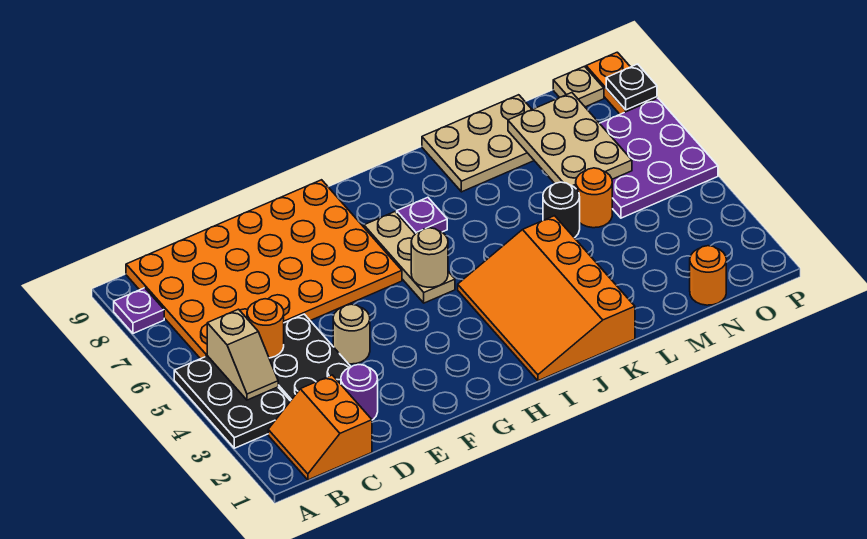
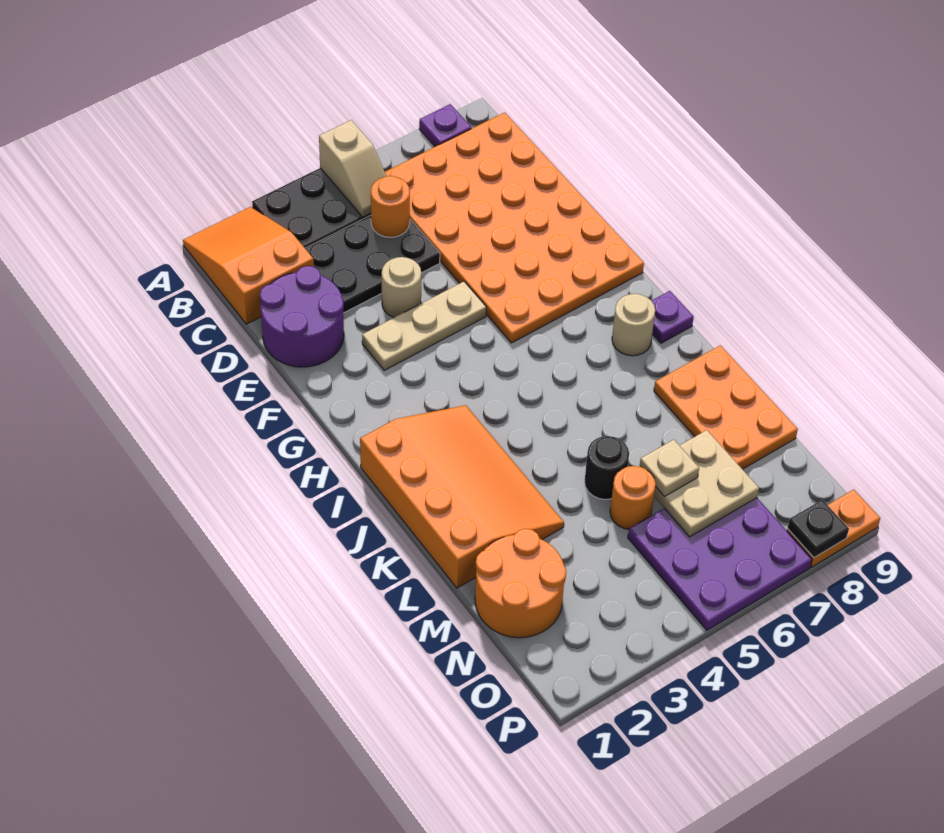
orange 2x2 slope [268,375,372,480] -> orange 2x3 slope [183,207,314,324]
tan 1x2 slope [207,309,278,400] -> tan 1x2 slope turned to [319,120,387,217]
purple 1x1 round brick [341,365,378,420] -> purple 2x2 round brick [260,266,344,367]
tan 1x3 plate [364,212,455,303] -> tan 1x3 plate moved to [362,282,486,370]
tan 1x1 round brick [411,228,448,287] -> tan 1x1 round brick moved to [612,294,655,356]
orange 3x4 slope [458,216,635,381] -> orange 3x4 slope turned to [360,405,564,588]
purple 1x1 plate [397,197,447,234] -> purple 1x1 plate moved to [652,291,694,343]
tan 2x3 plate [422,95,534,192] -> orange 2x3 plate [654,345,798,469]
tan 2x3 plate [508,93,632,188] -> tan 2x2 plate [654,430,759,537]
orange 1x1 round brick [690,246,726,305] -> orange 2x2 round brick [475,529,566,638]
tan 1x1 plate [553,66,604,107] -> tan 1x1 plate moved to [640,440,699,496]

